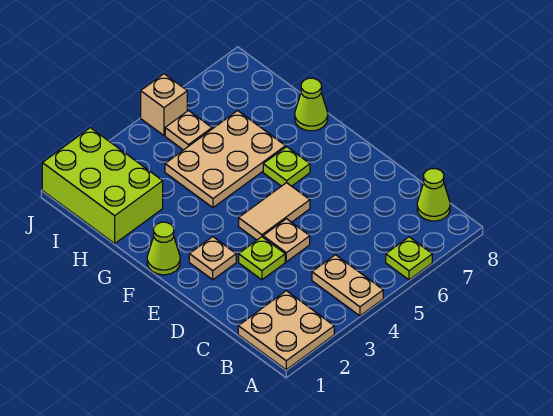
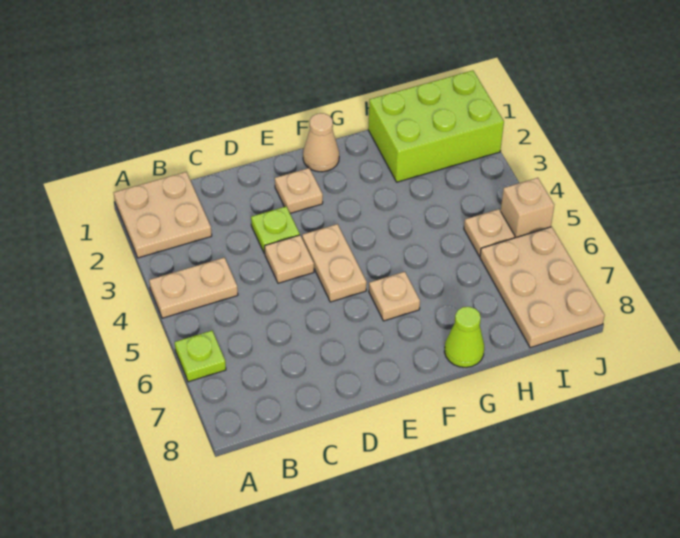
lime 1x1 cone [417,169,450,221] -> none
tan 1x2 tile [239,183,310,240] -> tan 1x2 plate [302,224,367,302]
lime 1x1 cone [147,222,180,275] -> tan 1x1 cone [303,113,339,172]
lime 1x1 plate [263,147,310,186] -> tan 1x1 plate [369,272,420,321]
tan 2x3 plate [165,111,285,208] -> tan 2x3 plate moved to [480,227,605,348]

